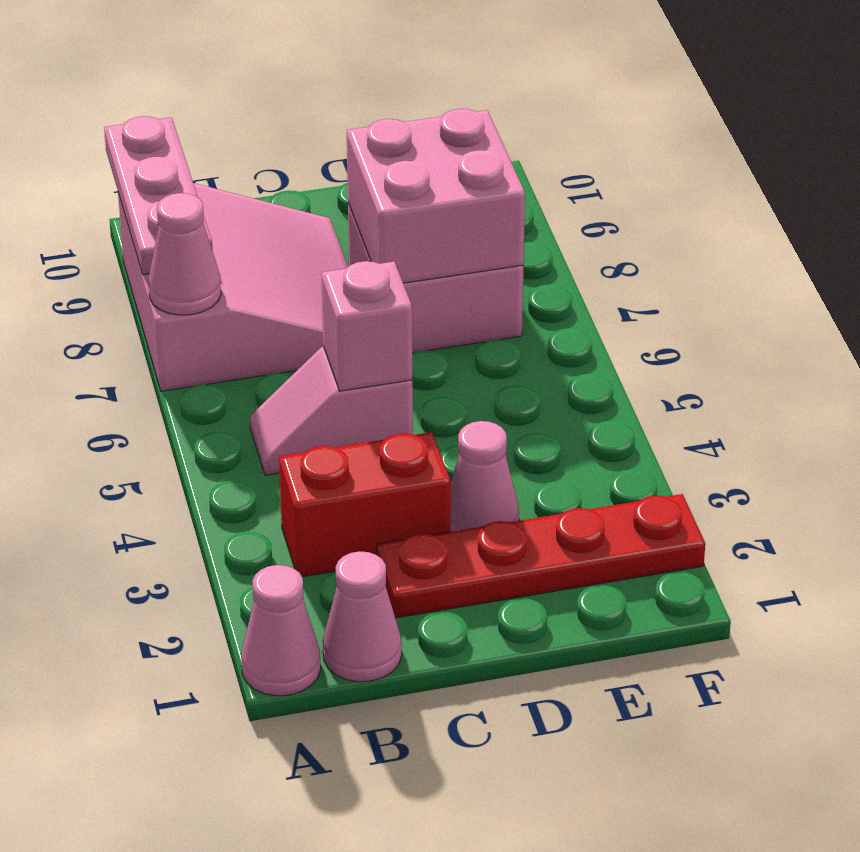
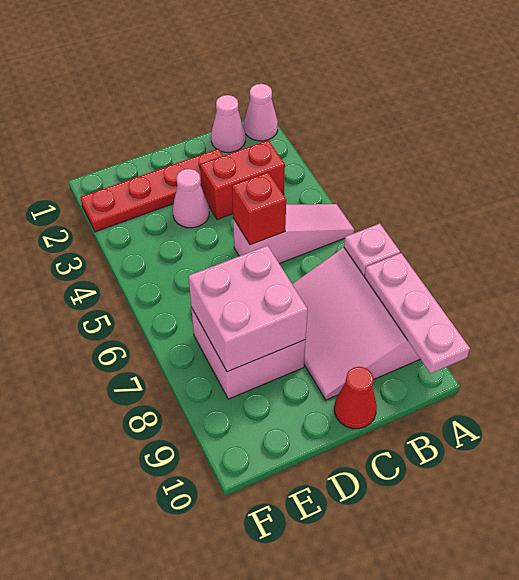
pink 1x1 cone [148,193,221,315] -> pink 1x1 plate [344,223,400,275]
pink 1x2 slope [250,347,413,475] -> pink 1x3 slope [233,204,354,264]
pink 1x1 brick [321,261,412,391] -> red 1x1 brick [232,172,286,245]
none -> red 1x1 cone [334,367,377,429]

